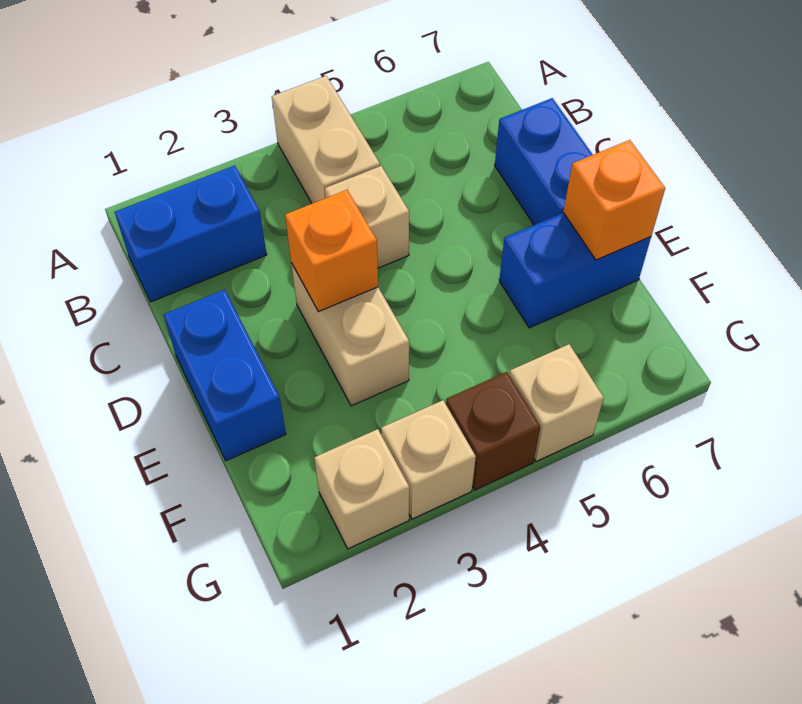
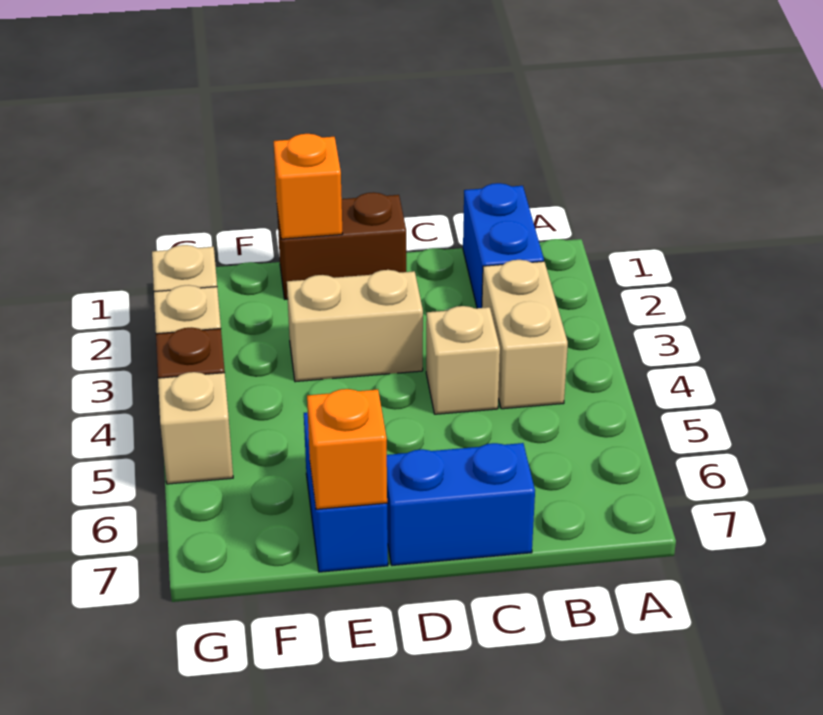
tan 1x2 brick [272,76,380,204] -> tan 1x2 brick turned to [482,260,568,409]
blue 1x2 brick [164,290,286,461] -> brown 1x2 brick [277,192,406,299]
orange 1x1 brick [285,190,378,312] -> orange 1x1 brick moved to [274,134,342,239]

